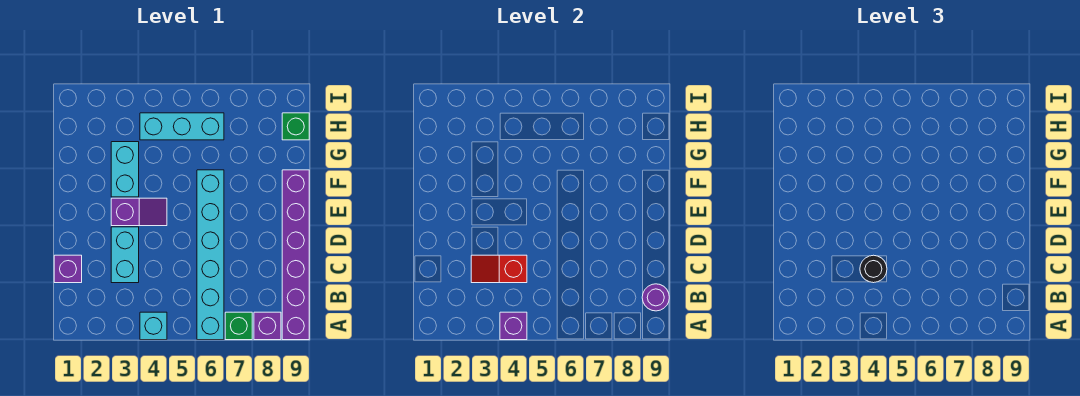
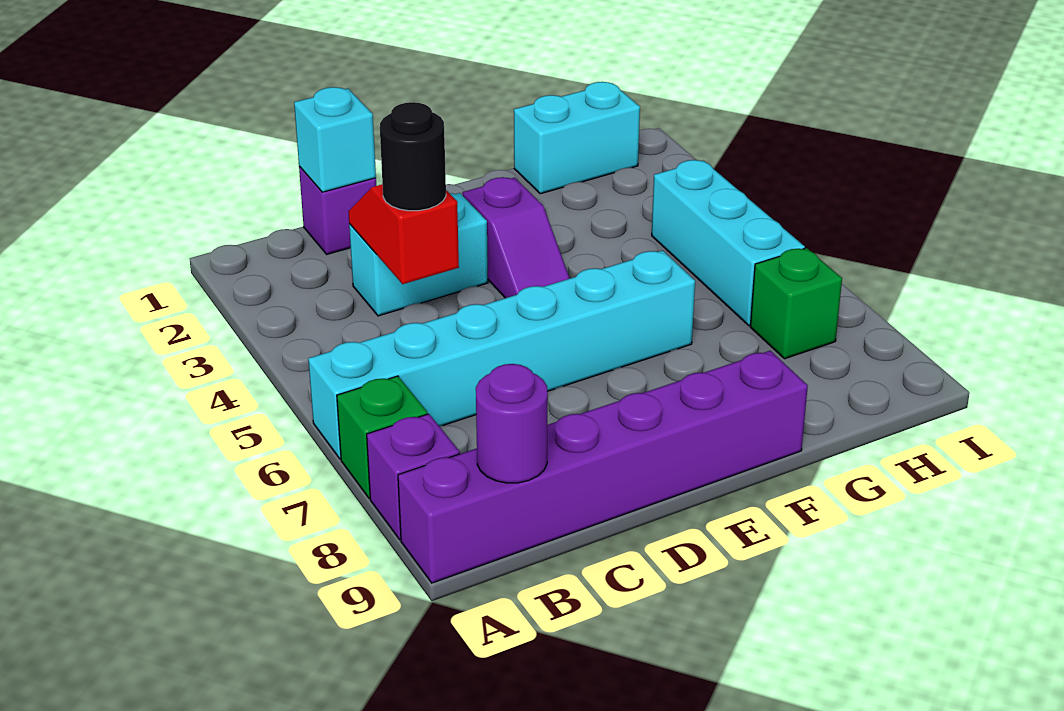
cyan 1x1 brick [140,312,167,340] -> cyan 1x1 brick moved to [294,87,376,192]
purple 1x1 brick [500,312,527,340] -> none
cyan 1x2 brick [111,142,139,197] -> cyan 1x2 brick moved to [514,82,640,194]
green 1x1 brick [282,113,309,140] -> green 1x1 brick moved to [750,248,842,359]

